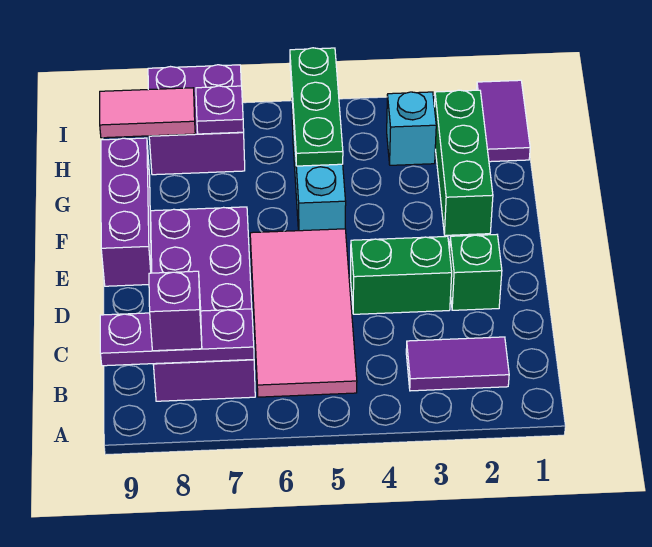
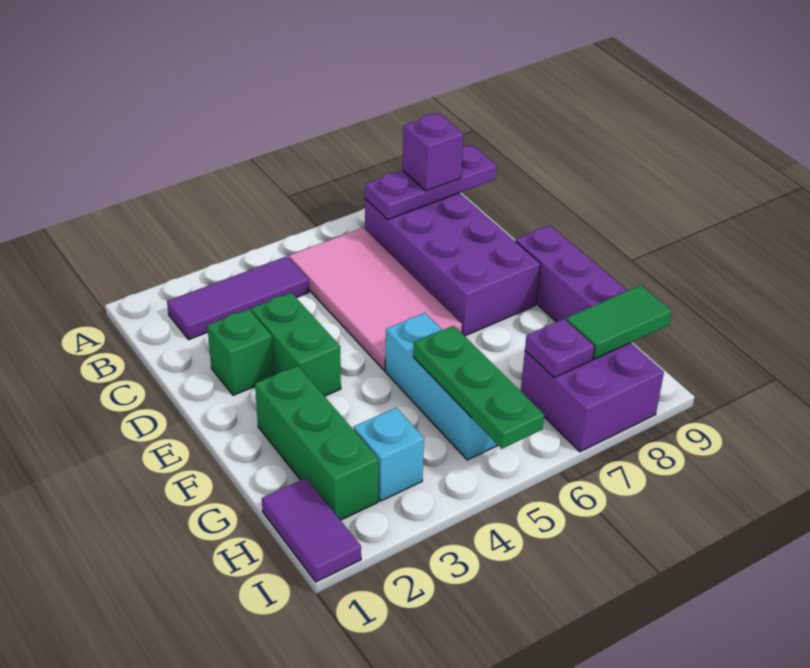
purple 1x2 tile [406,337,509,391] -> purple 1x3 tile [167,256,309,339]
green 1x2 brick [351,236,452,314] -> green 1x2 brick turned to [251,293,341,396]
pink 1x2 tile [100,88,195,138] -> green 1x2 tile [566,285,672,359]

